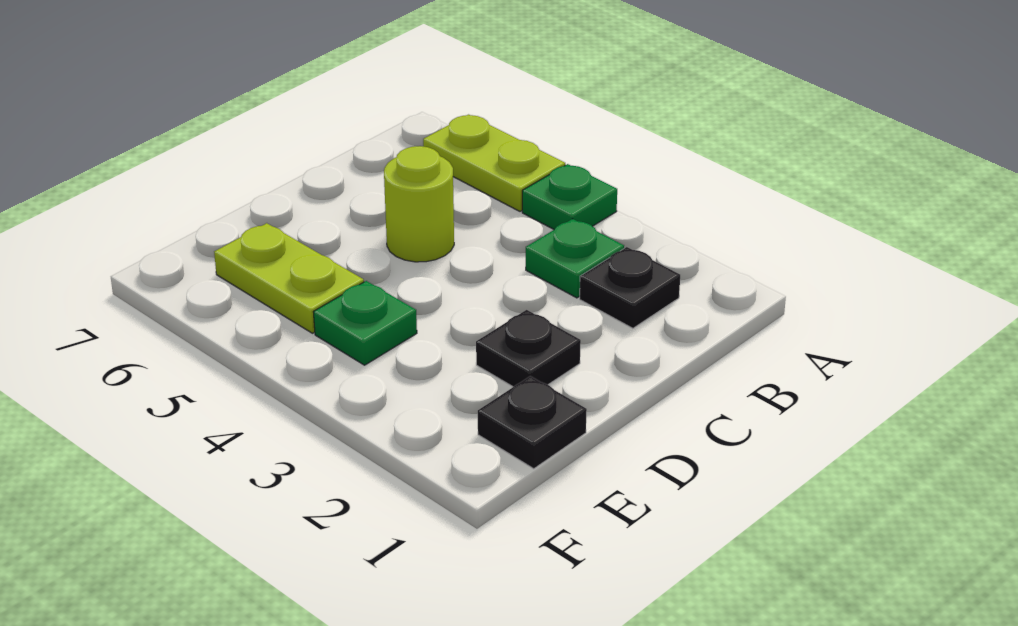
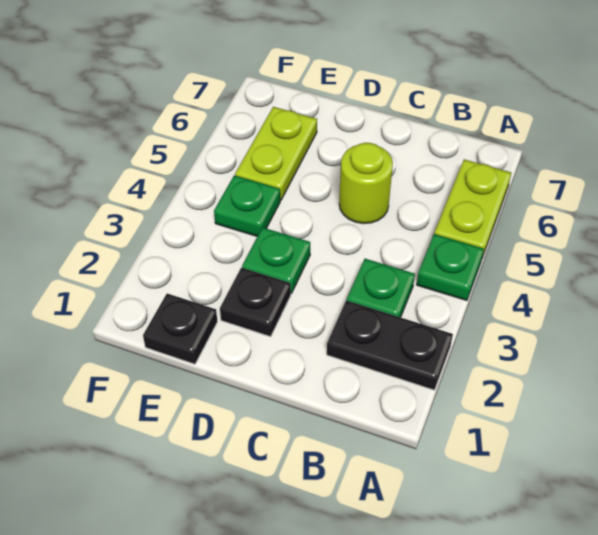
black 1x1 plate [580,247,680,328] -> black 1x2 plate [327,300,453,390]
none -> green 1x1 plate [242,228,310,294]

